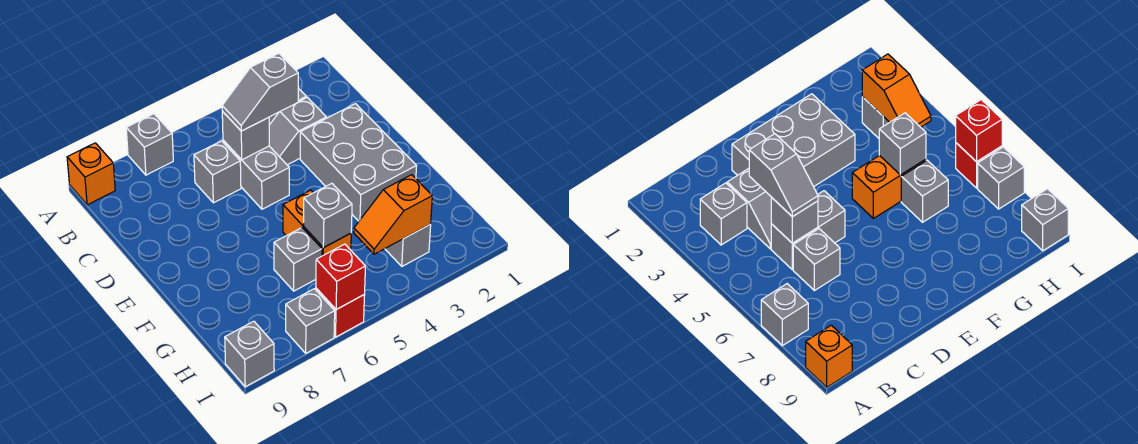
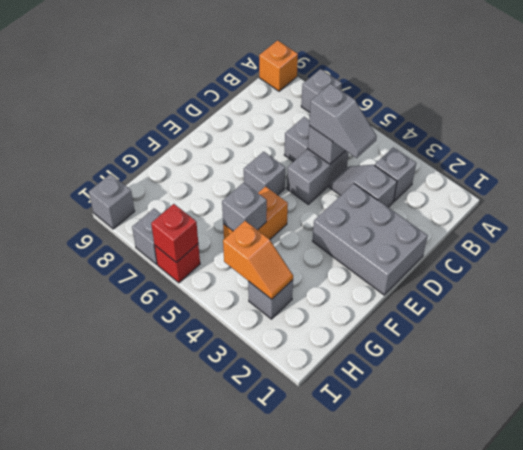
grey 1x2 slope [222,53,298,131] -> grey 1x2 slope turned to [309,84,377,158]
grey 2x3 brick [300,104,416,221] -> grey 2x3 brick turned to [313,184,428,295]
grey 1x1 brick [274,228,322,291] -> grey 1x1 brick moved to [244,152,285,195]
orange 1x2 slope [354,175,432,254] -> orange 1x2 slope turned to [223,221,293,299]

